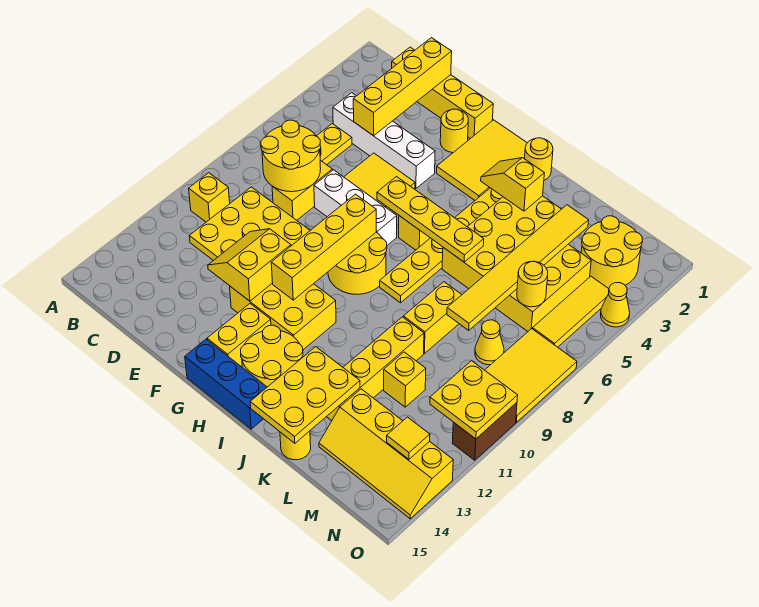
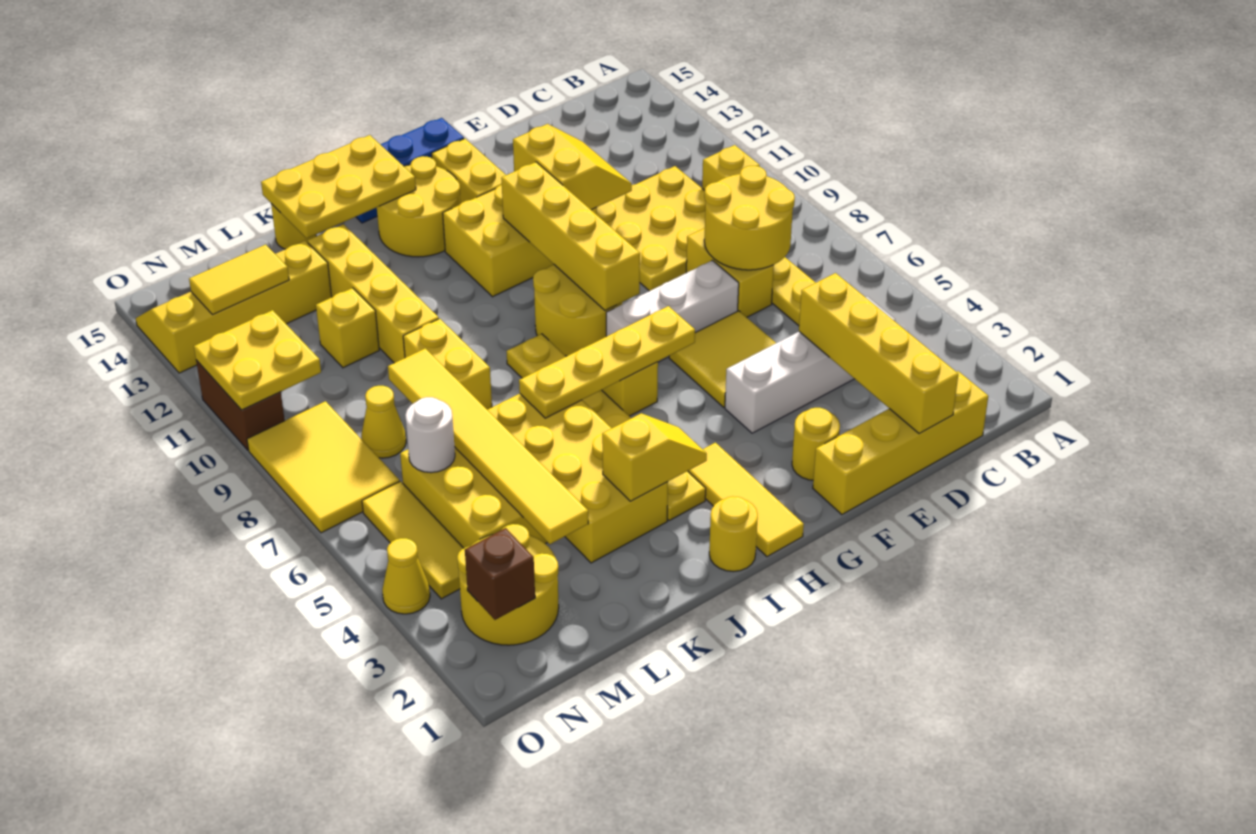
yellow 2x3 tile [437,120,527,200] -> yellow 1x3 tile [688,443,804,557]
yellow 2x3 plate [250,347,360,443] -> yellow 2x3 plate turned to [261,135,416,238]
yellow 1x1 round brick [517,261,548,307] -> white 1x1 round brick [405,397,455,473]
none -> brown 1x1 brick [465,528,535,620]
yellow 1x1 tile [387,417,430,459] -> yellow 1x2 tile [189,245,289,315]

